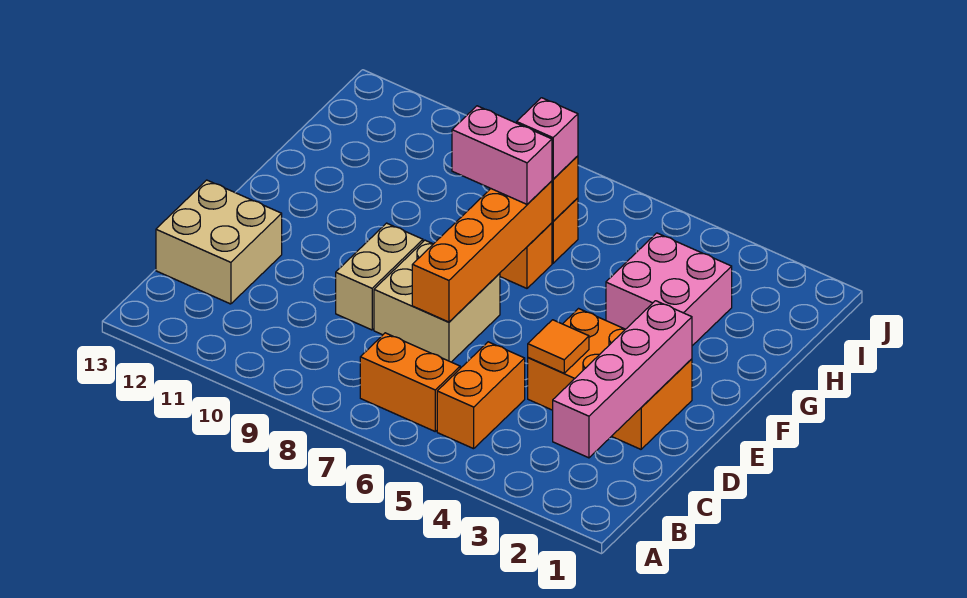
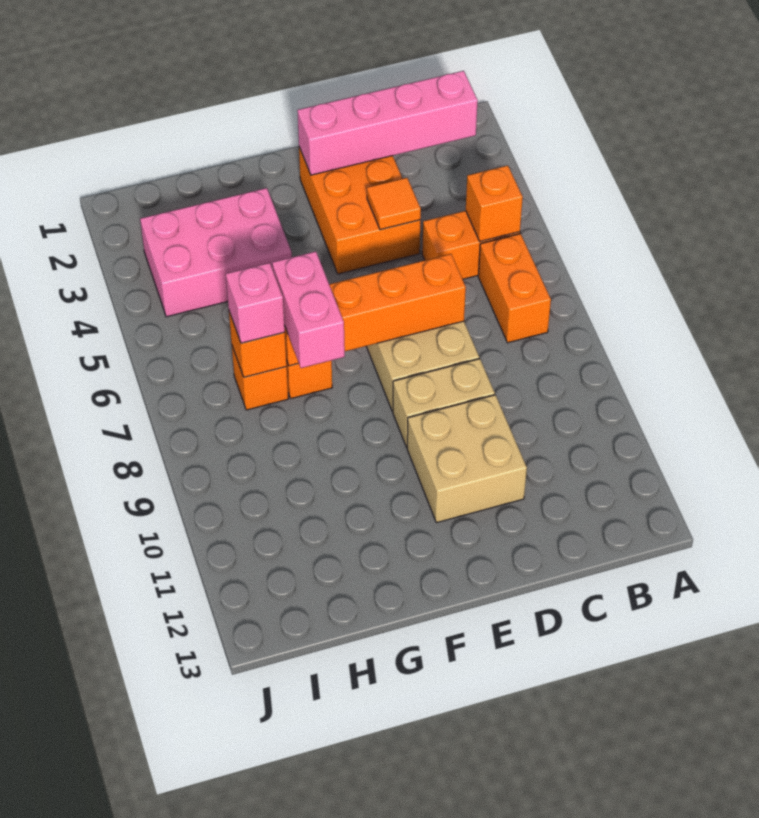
none -> orange 1x1 brick [466,165,523,241]
tan 2x2 brick [156,180,282,304] -> tan 2x2 brick moved to [407,395,527,523]
pink 2x2 brick [606,233,732,346] -> pink 2x3 brick [140,188,292,317]

